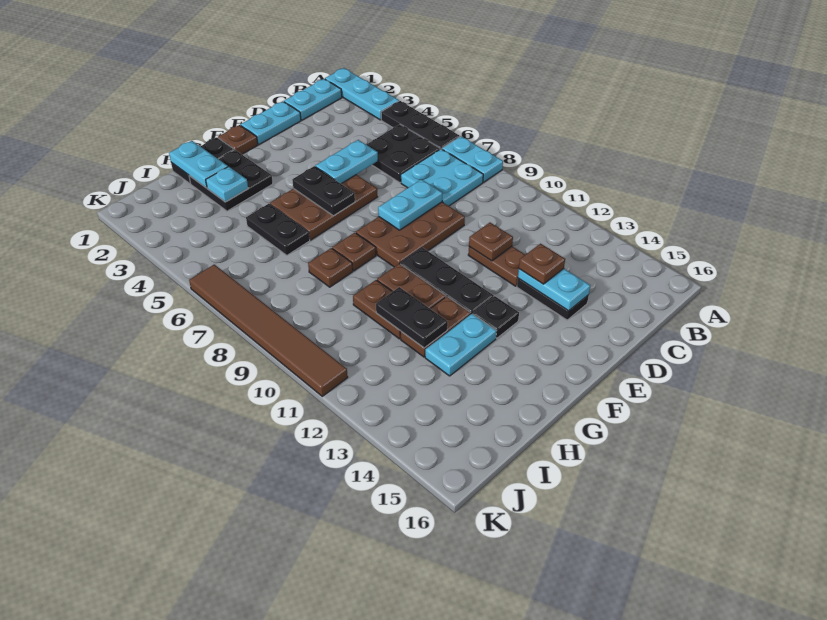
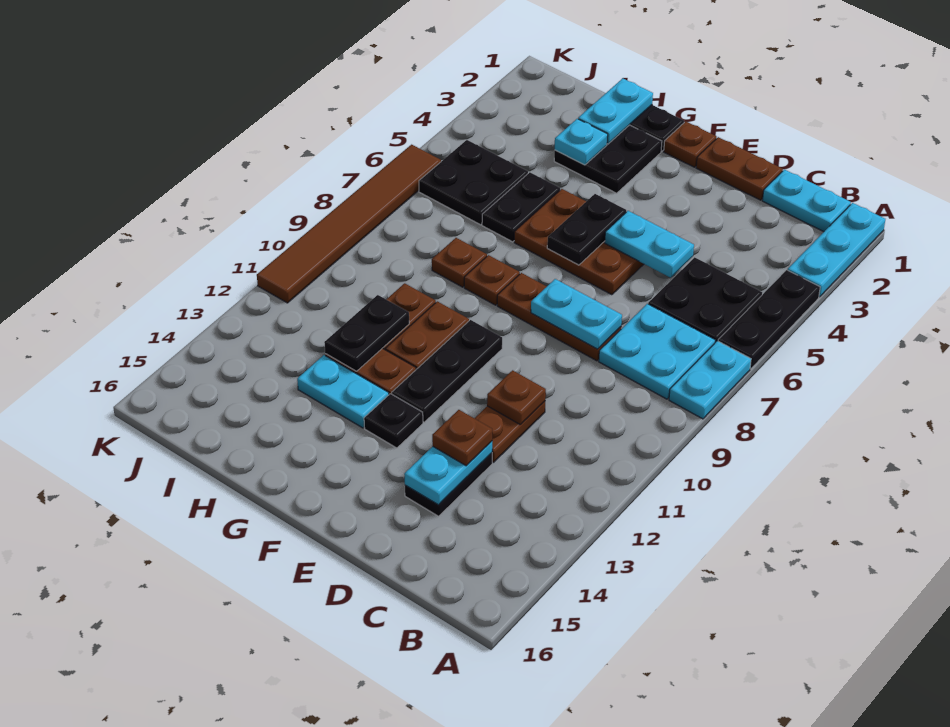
cyan 1x2 plate [241,101,301,144] -> brown 1x2 plate [696,137,783,200]
brown 2x3 plate [356,202,465,267] -> brown 1x3 plate [497,273,621,361]
none -> black 2x2 plate [419,140,528,225]

